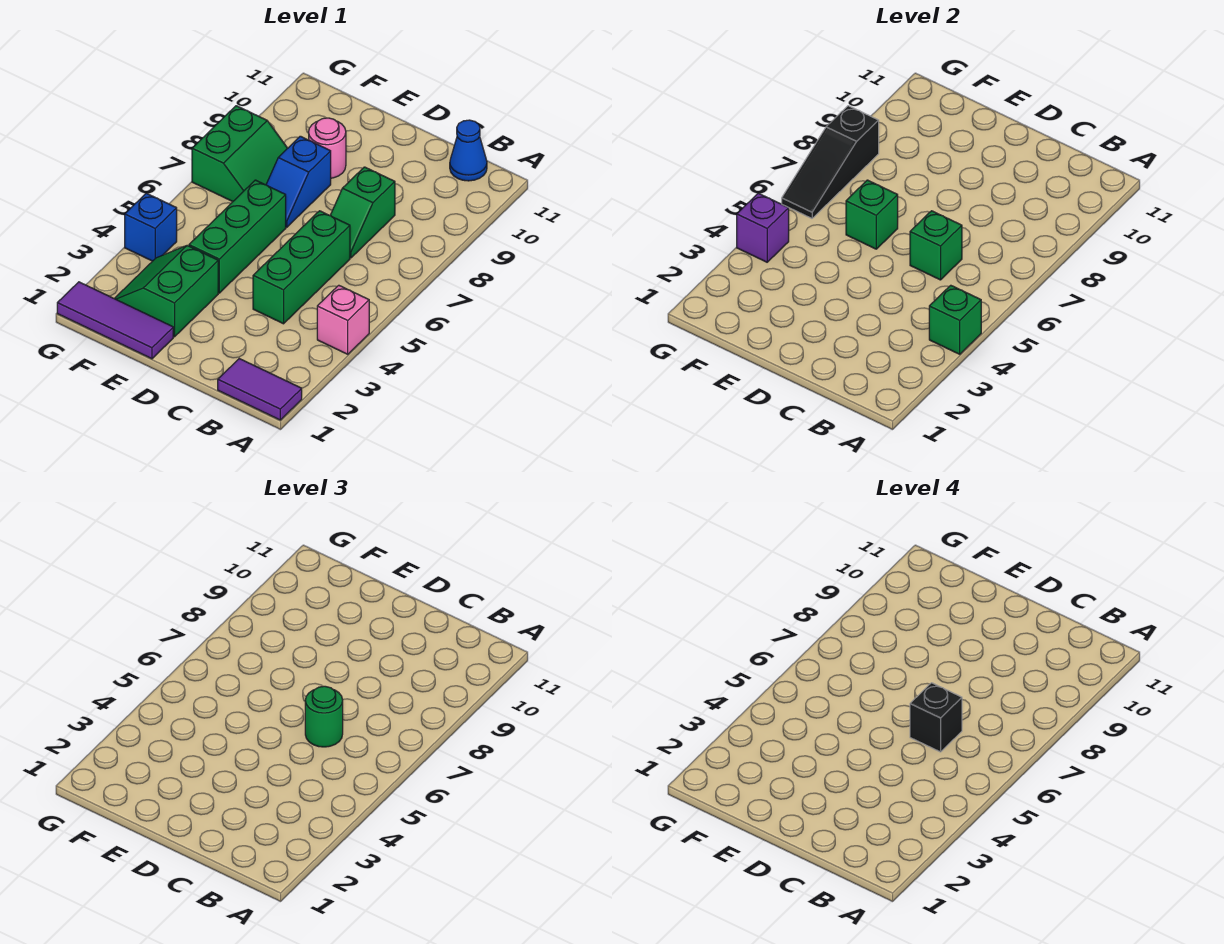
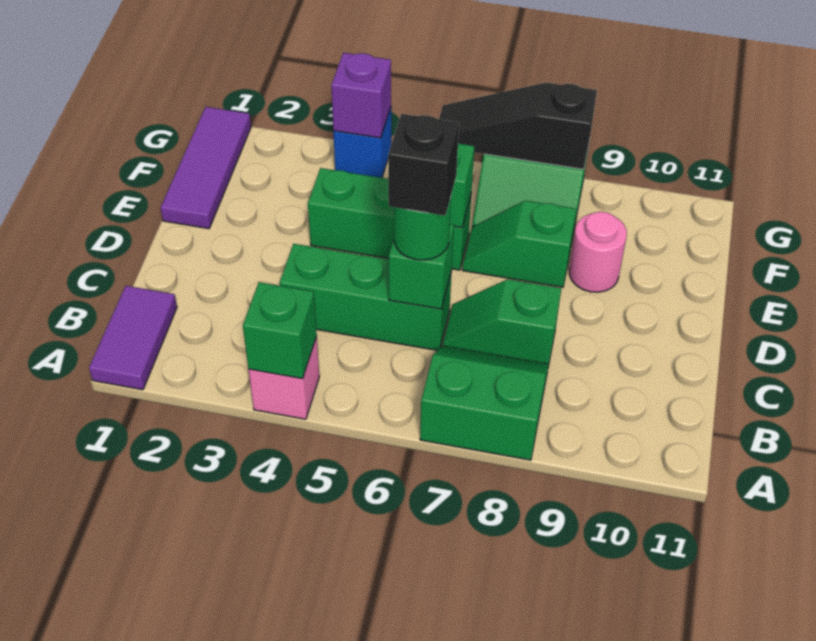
blue 1x1 cone [450,120,487,181] -> none
green 2x2 slope [114,246,218,337] -> green 2x2 slope moved to [420,346,549,460]
blue 1x2 slope [266,136,331,227] -> green 1x2 slope [462,201,576,287]

